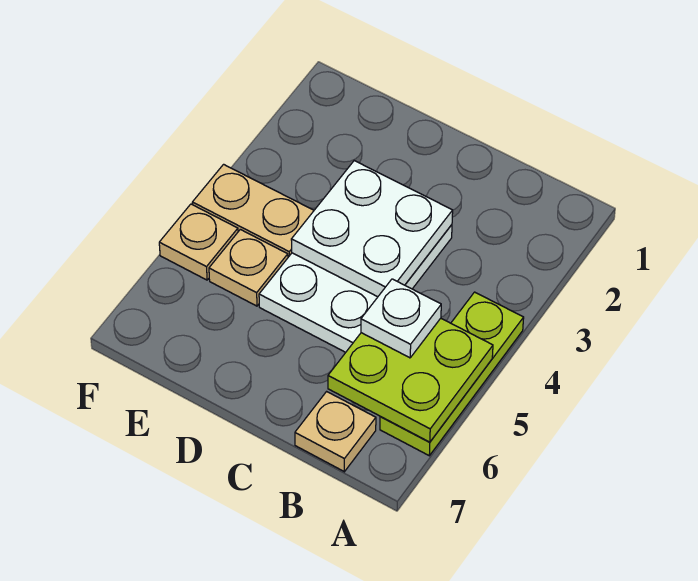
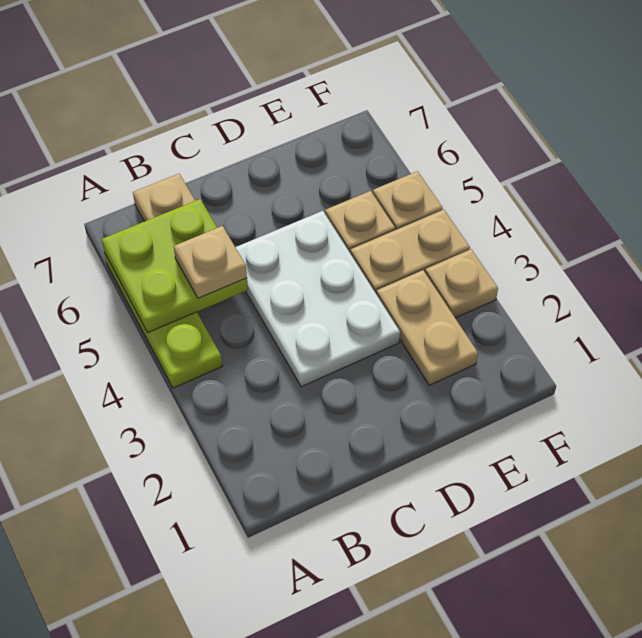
white 1x1 plate [361,279,441,358] -> tan 1x1 plate [174,226,247,298]
white 2x2 plate [291,161,453,297] -> none
none -> tan 1x2 plate [376,270,478,385]
none -> tan 1x1 plate [425,249,498,318]

